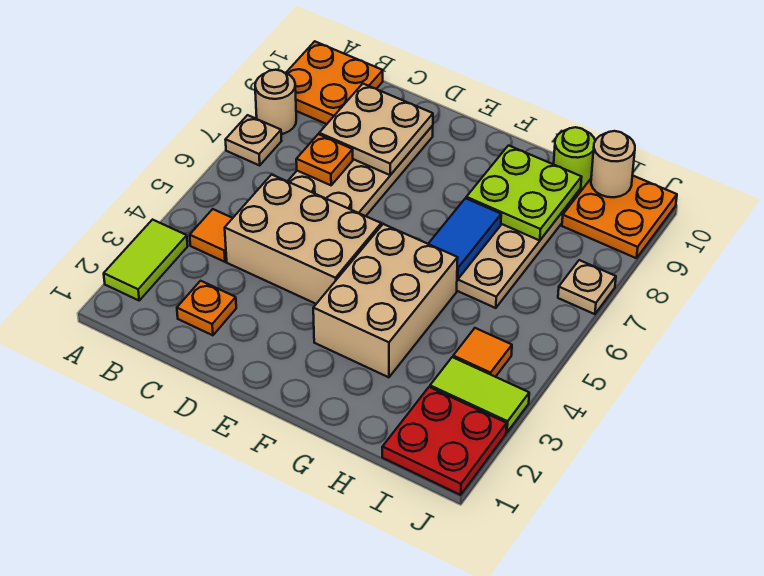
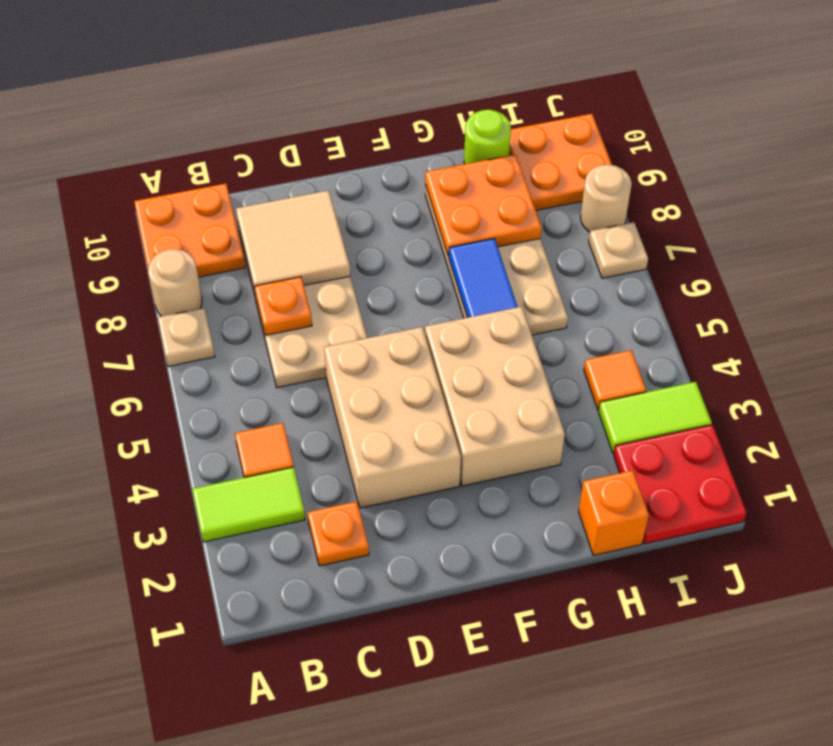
lime 1x2 tile [104,220,188,300] -> lime 1x2 tile turned to [192,467,305,542]
tan 2x3 brick [225,175,381,304] -> tan 2x3 brick turned to [324,327,461,508]
tan 2x2 plate [319,84,433,175] -> tan 2x2 tile [236,190,350,291]
lime 2x2 plate [466,146,582,241] -> orange 2x2 plate [425,154,542,257]
none -> orange 1x1 brick [579,470,649,555]
tan 1x1 round brick [591,131,635,197] -> tan 1x1 round brick moved to [580,165,632,232]

